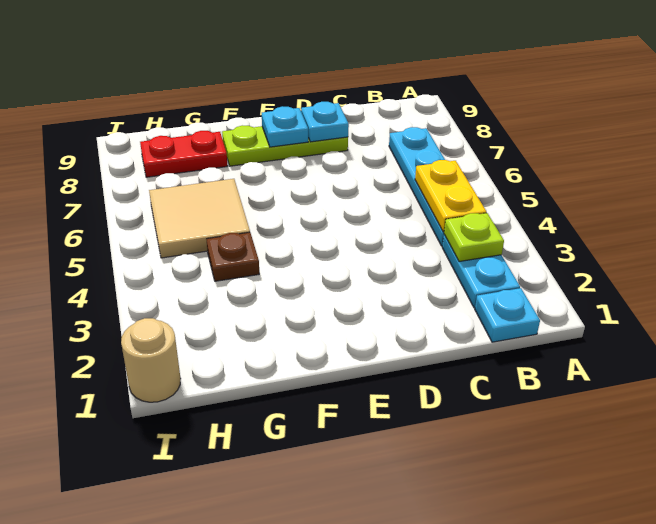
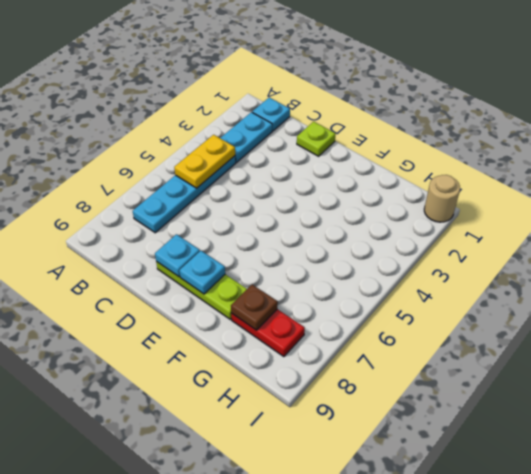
lime 1x1 plate [444,213,504,262] -> lime 1x1 plate moved to [297,122,336,156]
brown 1x1 plate [207,232,259,281] -> brown 1x1 plate moved to [231,285,278,330]
tan 2x2 tile [149,179,250,258] -> none

